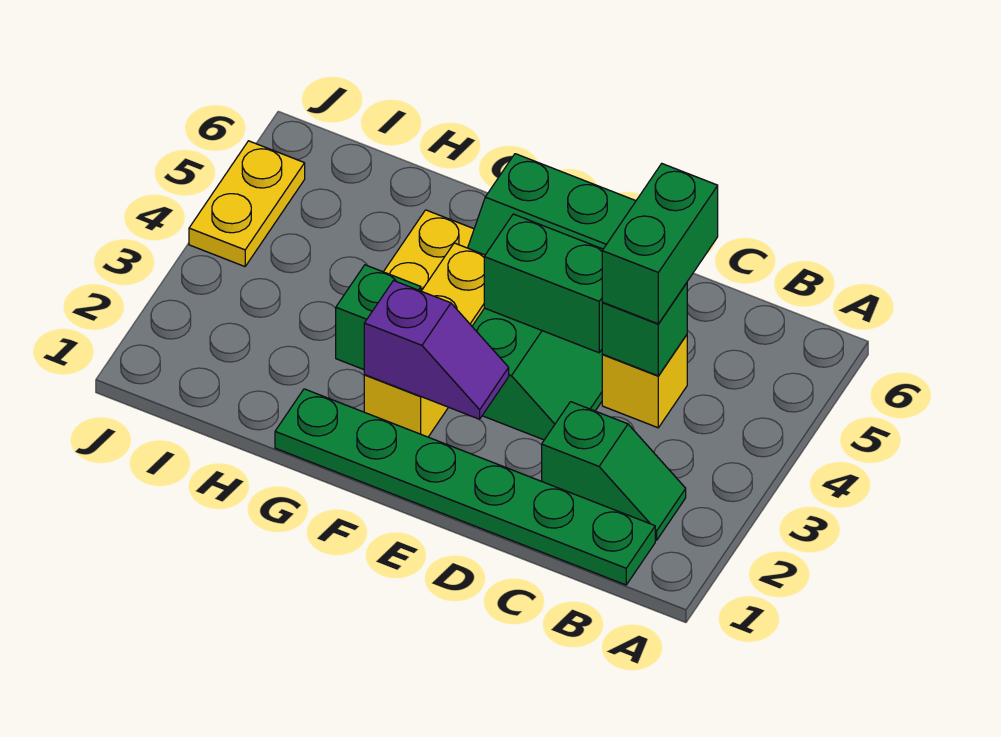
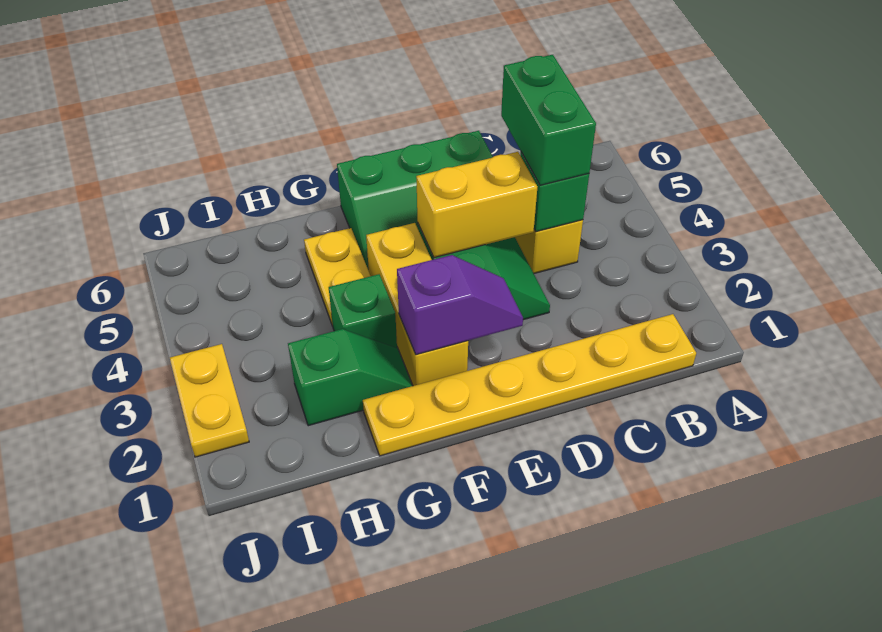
green 1x6 plate [275,389,655,585] -> yellow 1x6 plate [363,314,696,456]
green 1x2 slope [542,402,686,540] -> green 1x2 slope moved to [288,329,413,426]
green 1x2 brick [484,214,603,353] -> yellow 1x2 brick [416,152,537,258]
yellow 1x2 plate [189,141,305,267] -> yellow 1x2 plate moved to [170,344,249,457]

